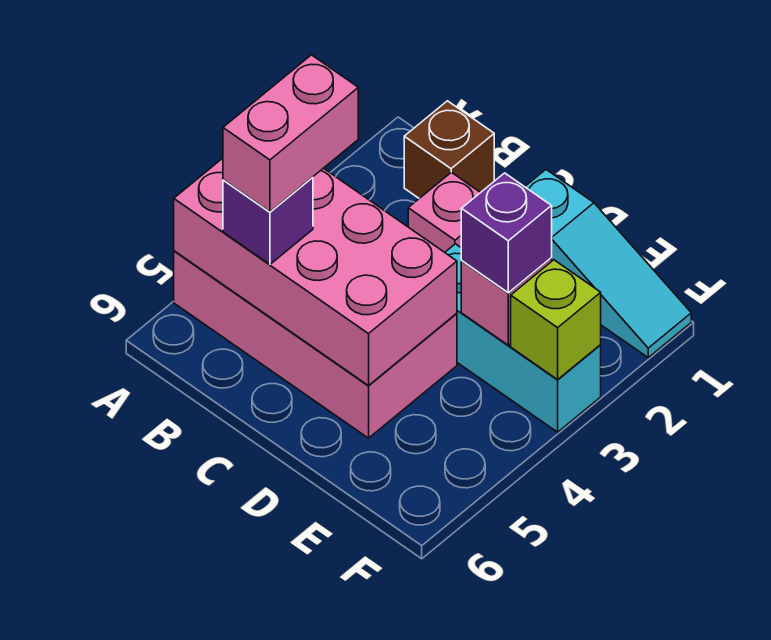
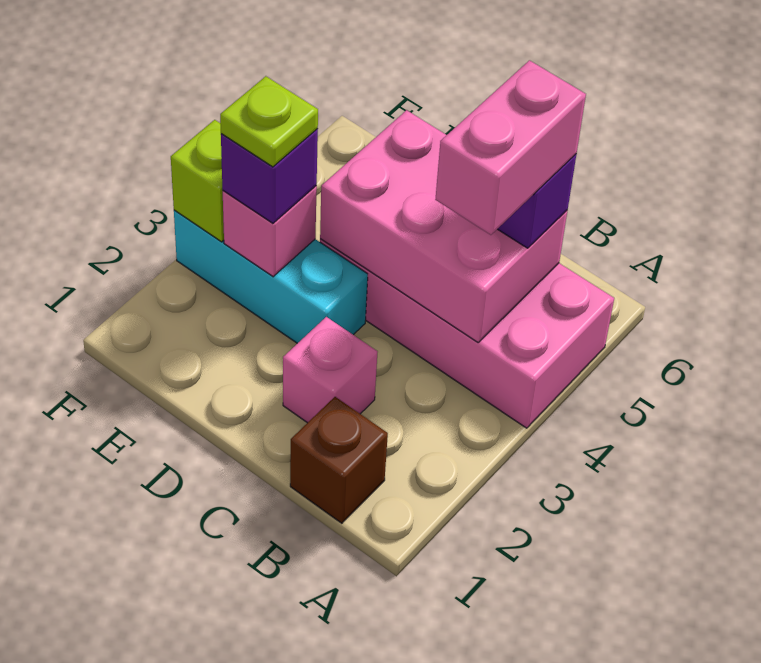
pink 2x4 brick [174,158,457,386] -> pink 2x3 brick [320,110,567,342]
cyan 1x3 slope [525,170,691,357] -> none
none -> lime 1x1 plate [220,76,318,167]

